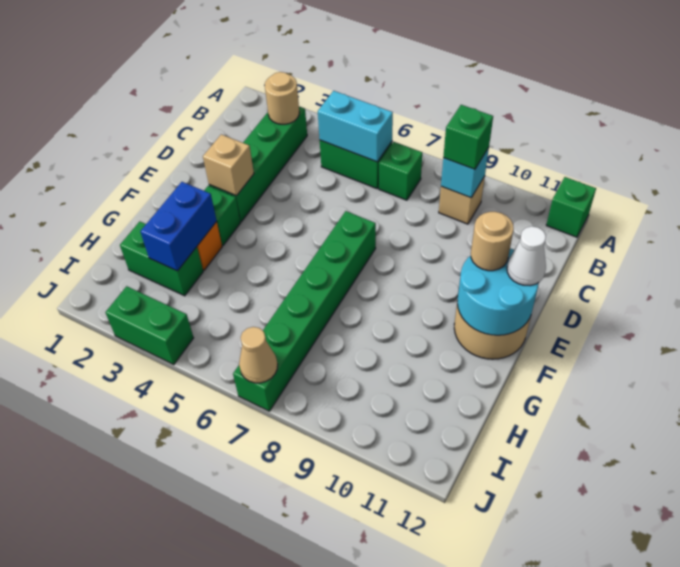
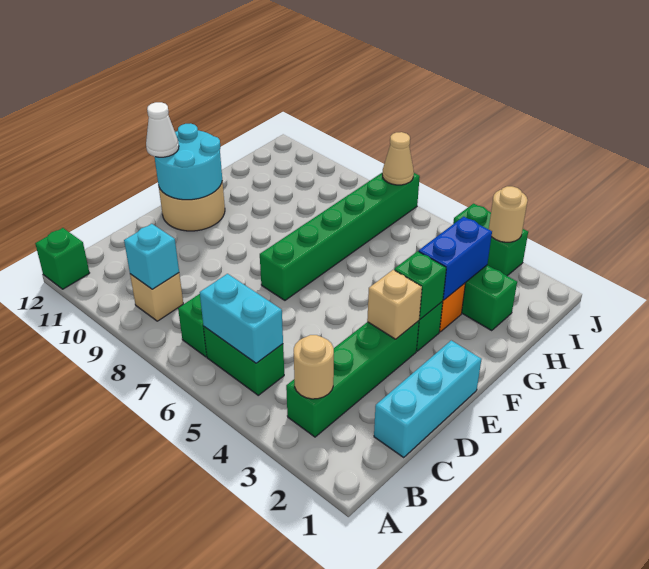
green 1x1 brick [443,105,493,169] -> green 1x1 brick moved to [394,251,446,319]
none -> cyan 1x3 brick [374,340,481,457]
tan 1x1 round brick [471,212,514,271] -> tan 1x1 round brick moved to [489,186,528,242]

